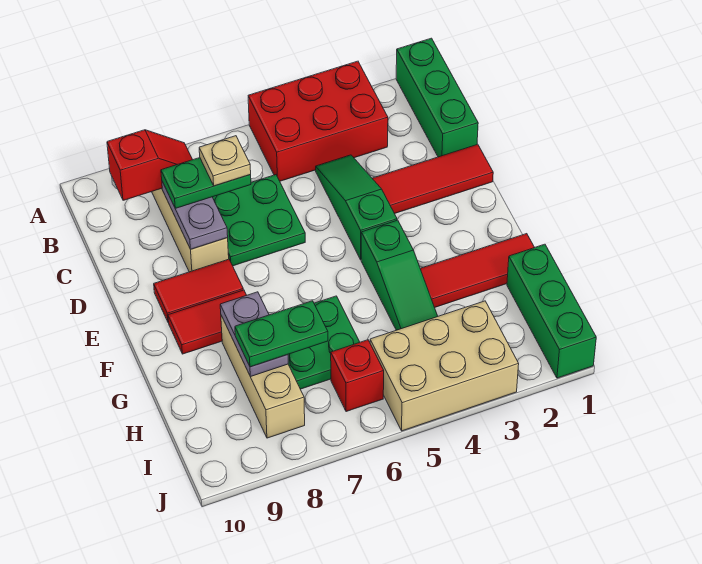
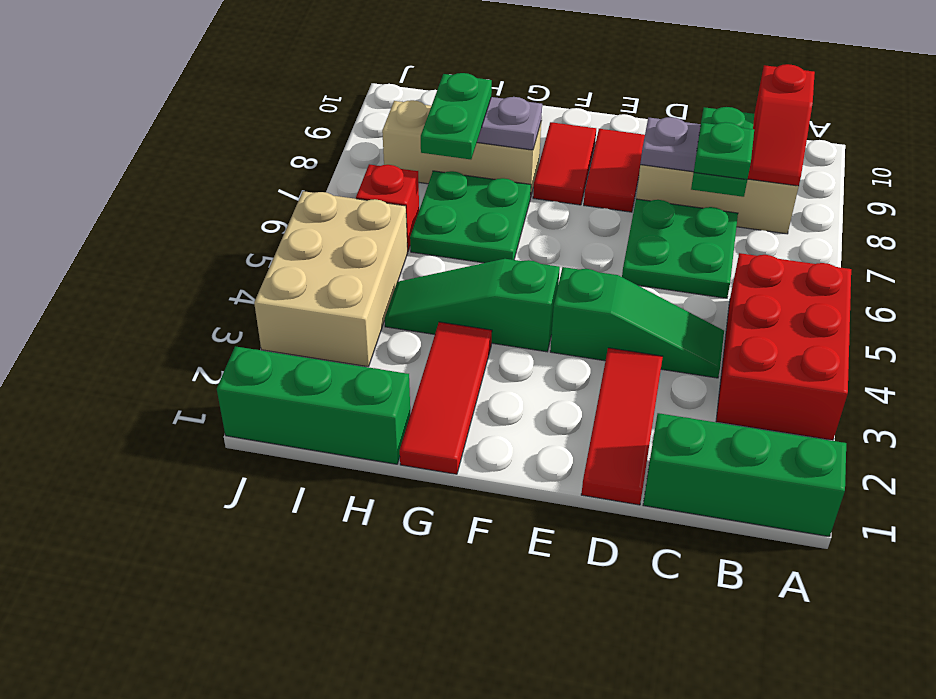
tan 1x1 plate [199,136,251,186] -> green 1x1 plate [694,122,754,180]

